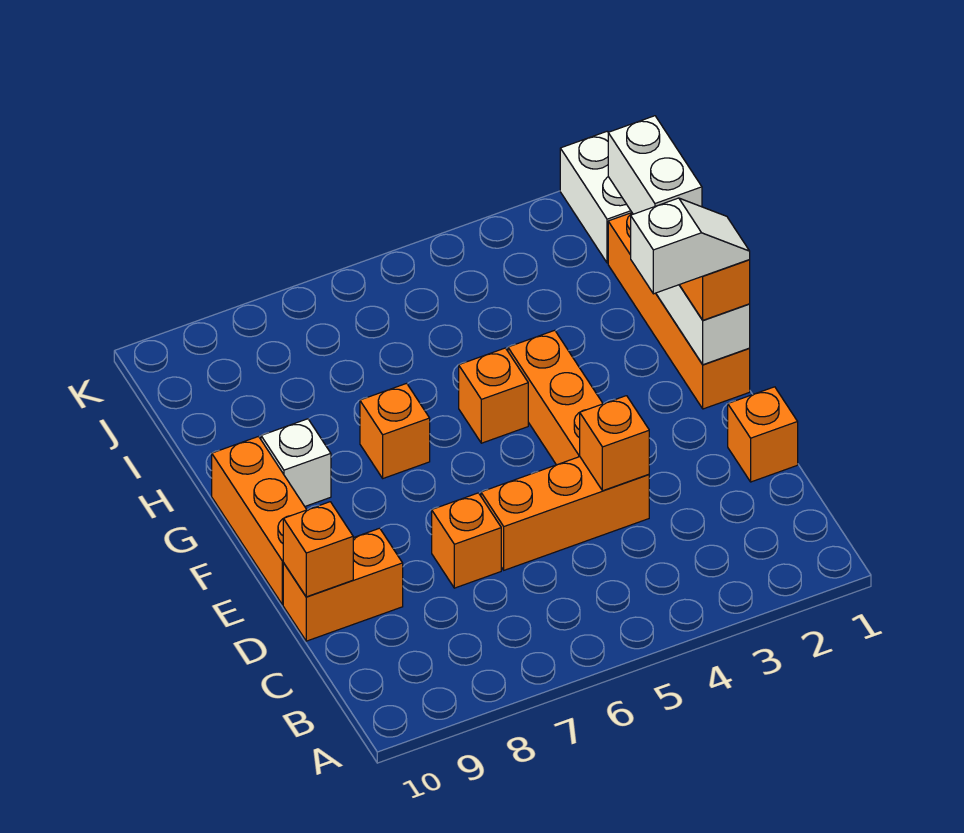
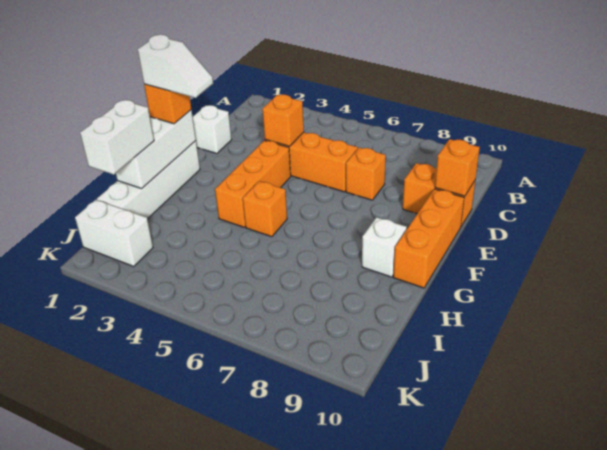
orange 1x1 brick [728,387,798,482] -> white 1x1 brick [193,105,232,154]
orange 1x4 brick [608,213,750,409] -> white 1x4 brick [97,141,200,219]
white 1x2 slope [631,198,750,294] -> white 1x2 slope turned to [138,35,213,98]
orange 1x1 brick [360,383,430,478] -> none
white 1x2 brick [560,132,632,263] -> white 1x2 brick turned to [75,200,153,267]

